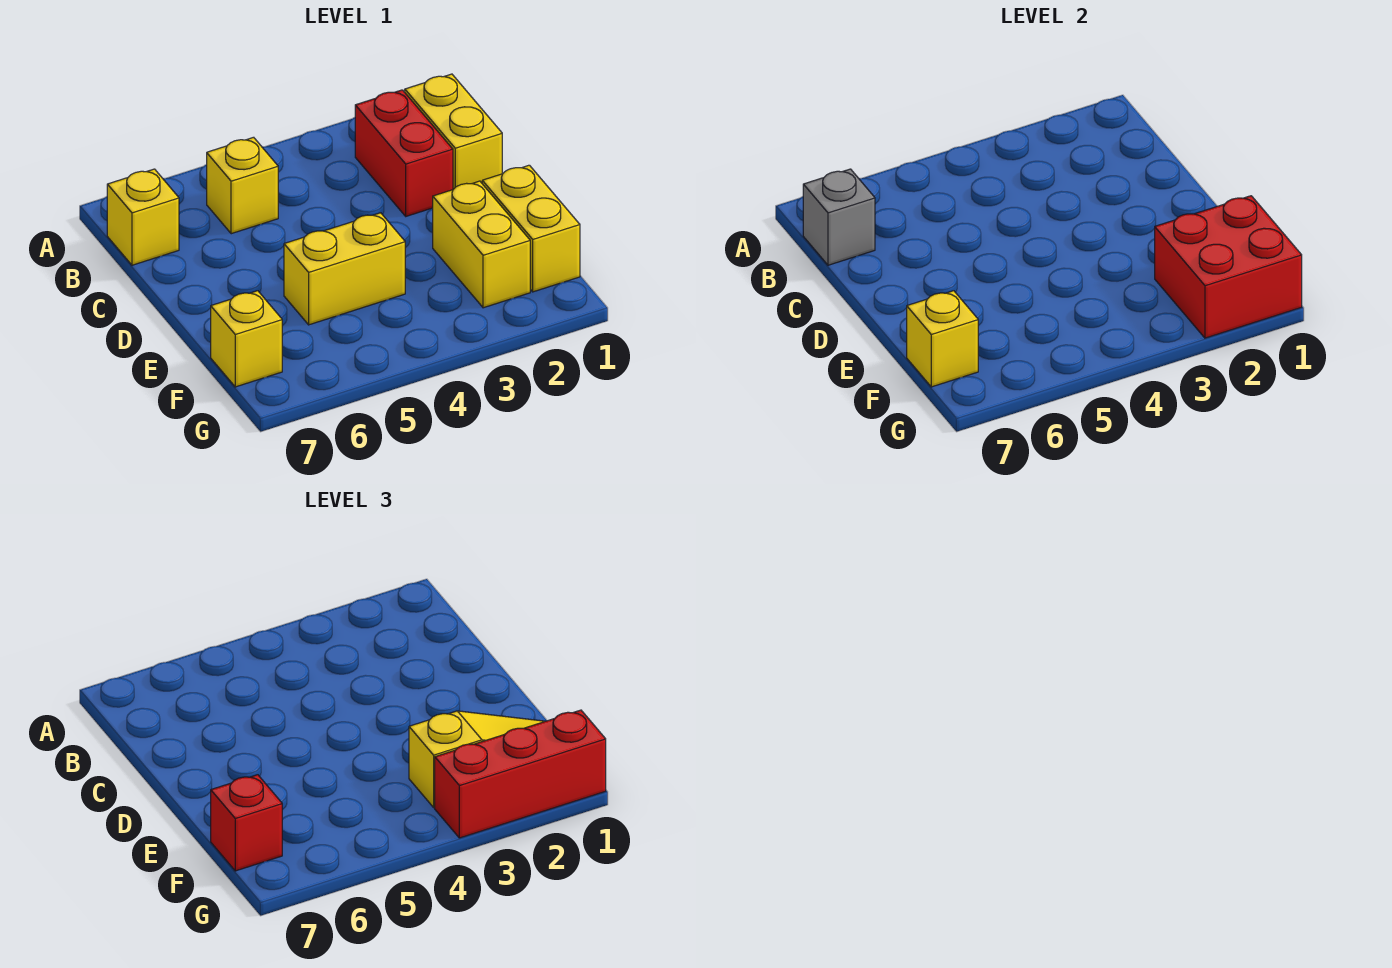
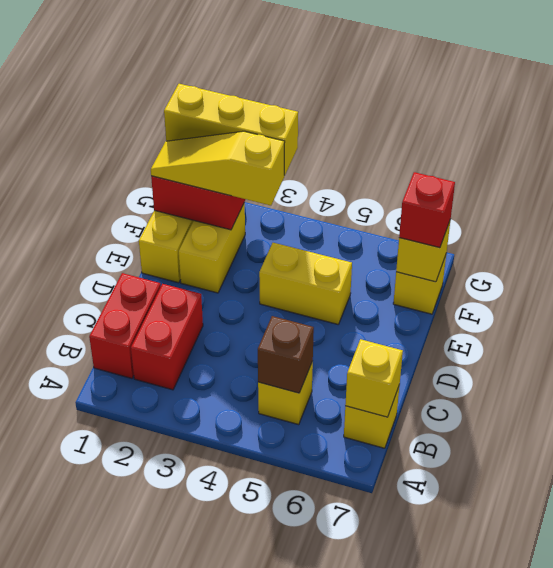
yellow 1x2 brick [405,74,502,189] -> red 1x2 brick [89,273,161,378]
none -> brown 1x1 brick [258,316,314,393]
grey 1x1 brick [803,169,875,265] -> yellow 1x1 brick [345,339,403,417]
red 1x3 brick [435,710,606,838] -> yellow 1x3 brick [164,84,298,175]

